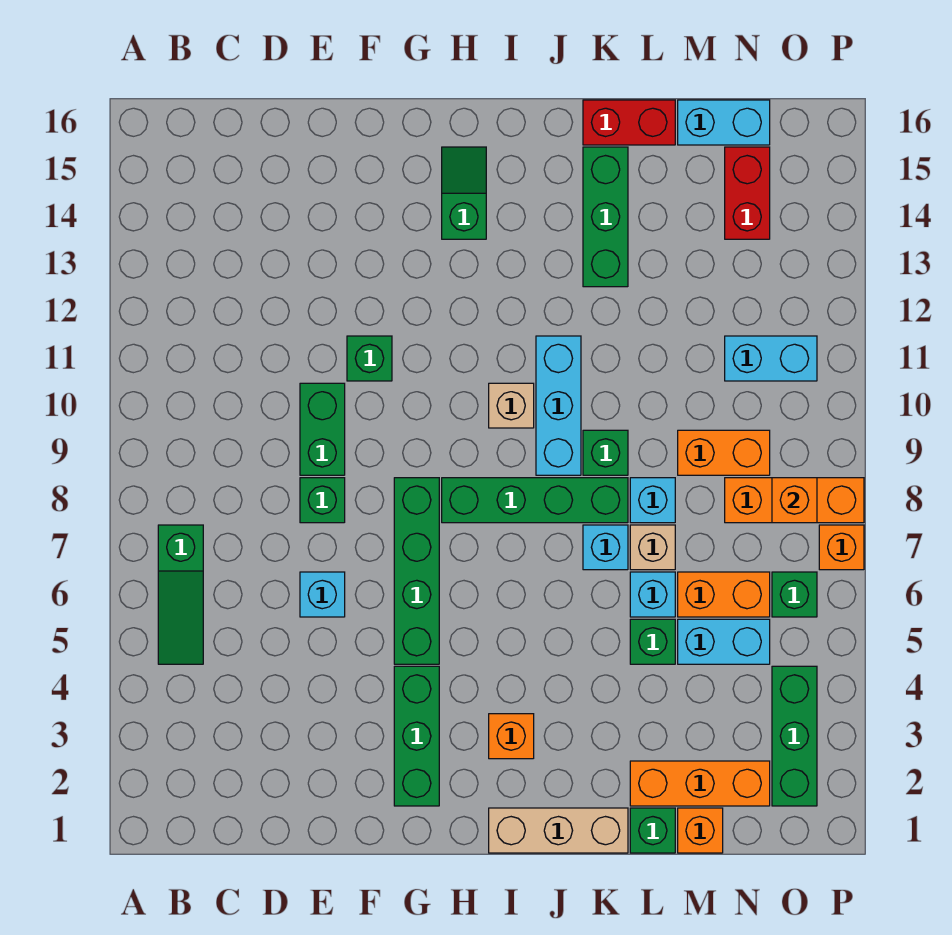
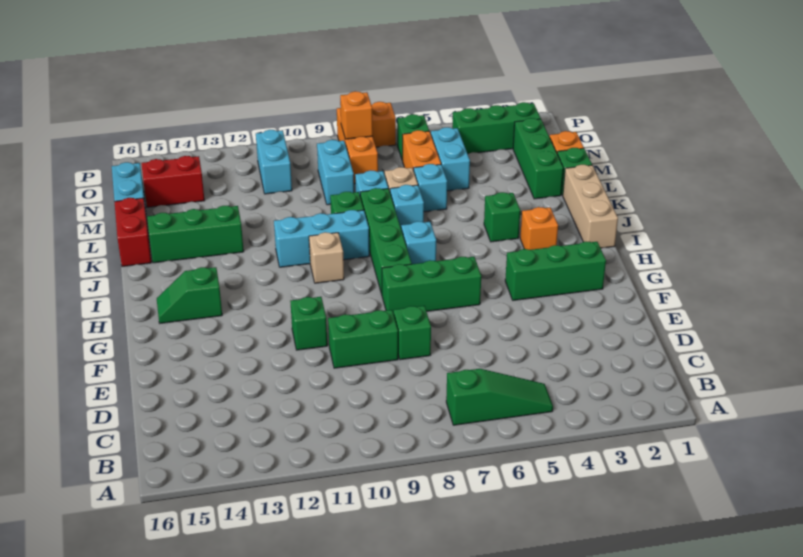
cyan 1x1 brick [300,572,345,617] -> cyan 1x1 brick moved to [401,221,436,264]
green 1x4 brick [394,478,439,664] -> green 1x3 brick [382,257,481,314]
orange 1x3 brick [630,761,770,806] -> green 1x3 brick [513,118,563,199]
green 1x1 brick [630,619,675,664] -> green 1x1 brick moved to [484,192,520,242]
orange 1x2 brick [678,430,770,475] -> cyan 1x2 brick [317,140,354,205]

